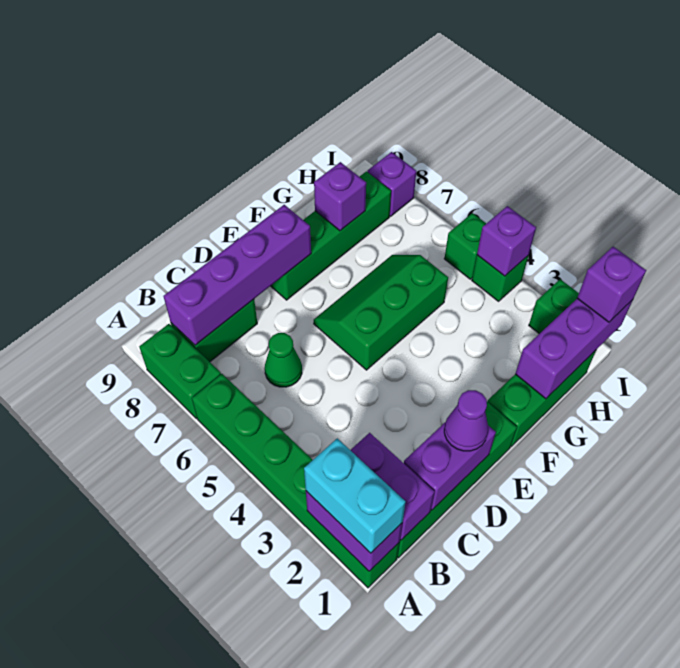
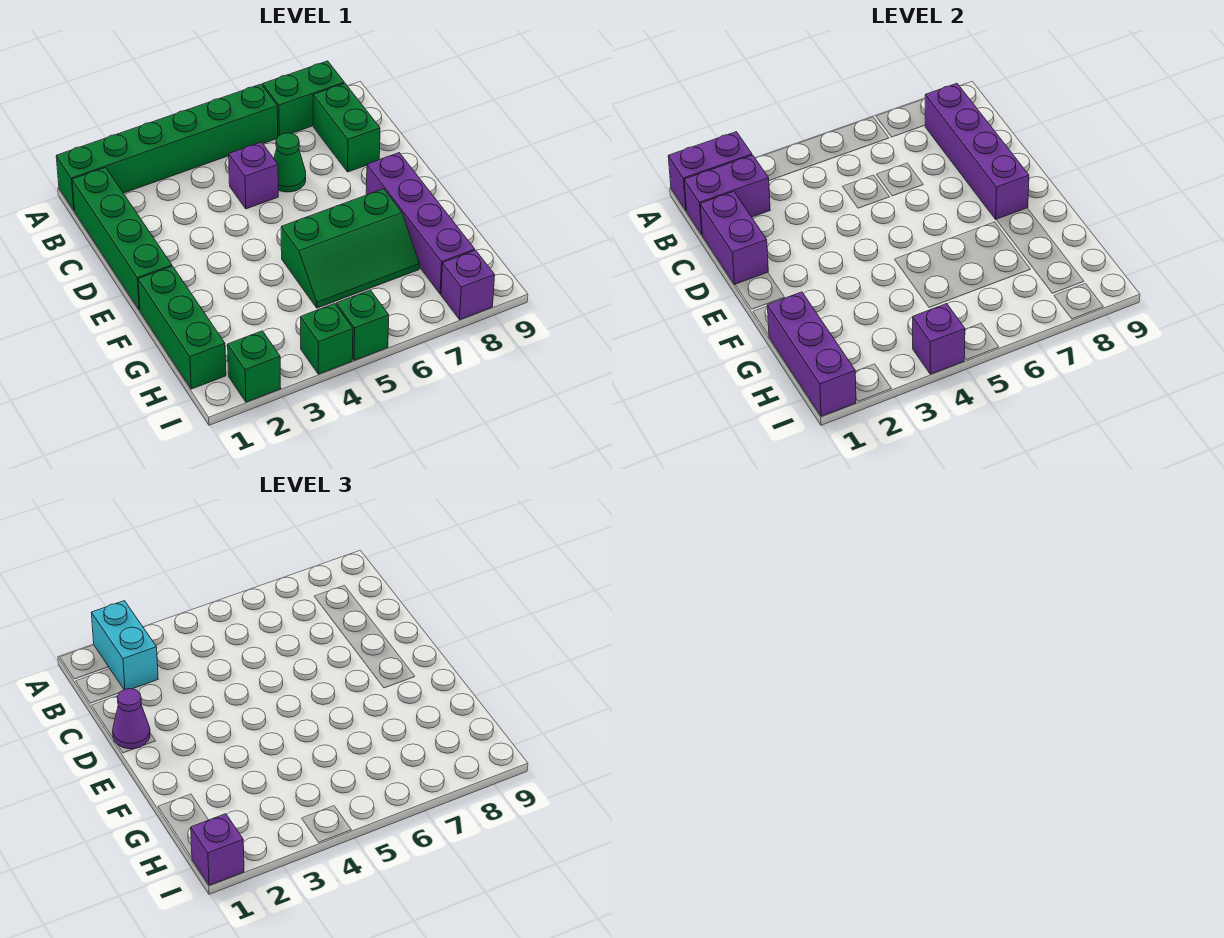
cyan 1x2 brick [304,438,406,553] -> cyan 1x2 brick turned to [91,601,158,689]
green 2x3 slope [314,255,448,370] -> green 2x3 slope turned to [281,189,420,308]
green 1x4 brick [271,171,391,300] -> purple 1x4 brick [366,153,475,294]
purple 1x1 brick [314,162,366,231] -> purple 1x1 brick moved to [229,142,278,209]

